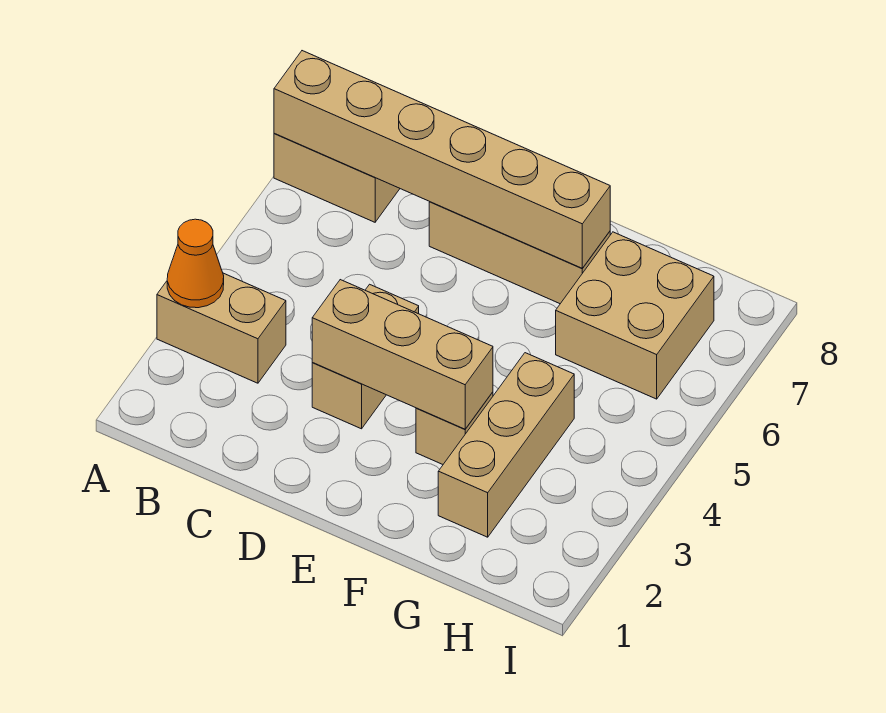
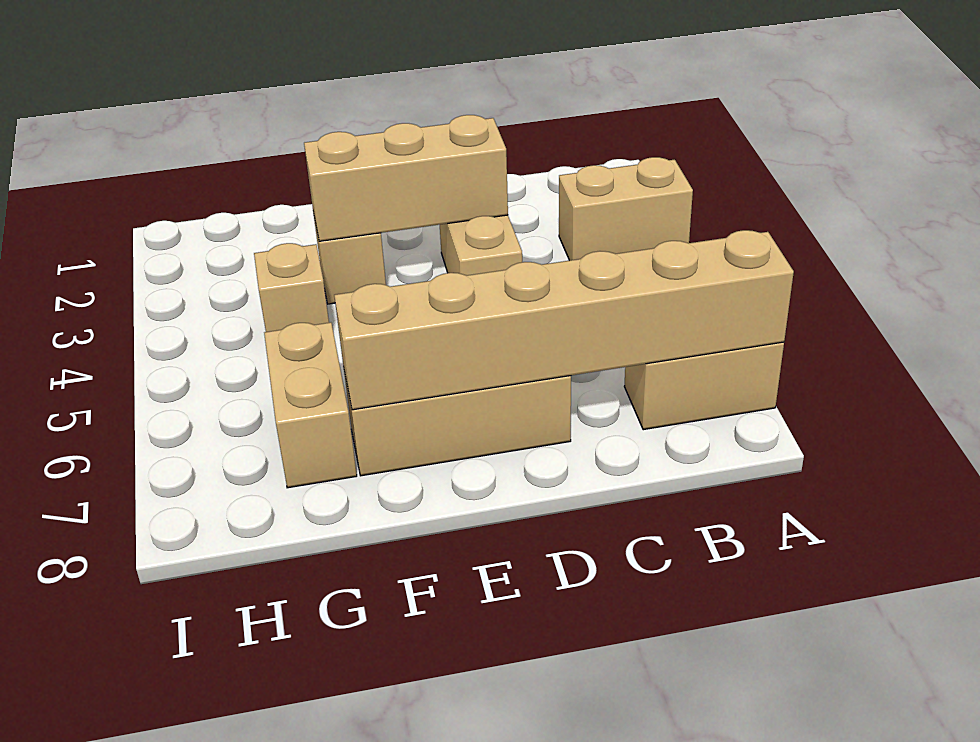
orange 1x1 cone [167,219,224,308] -> none
tan 1x3 brick [438,353,574,537] -> tan 1x1 brick [254,243,329,332]
tan 2x2 brick [556,232,714,399] -> tan 1x2 brick [264,322,357,488]

